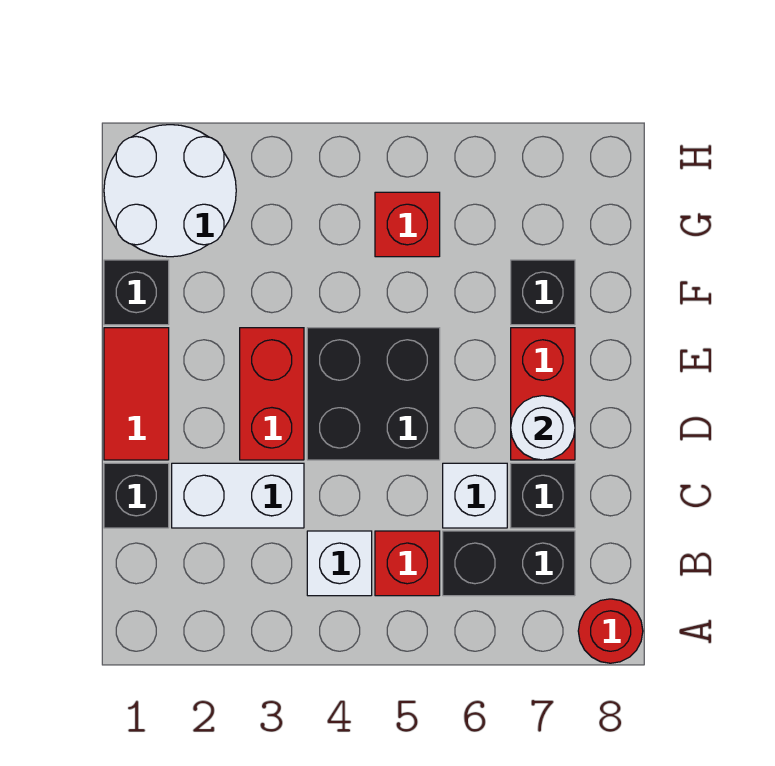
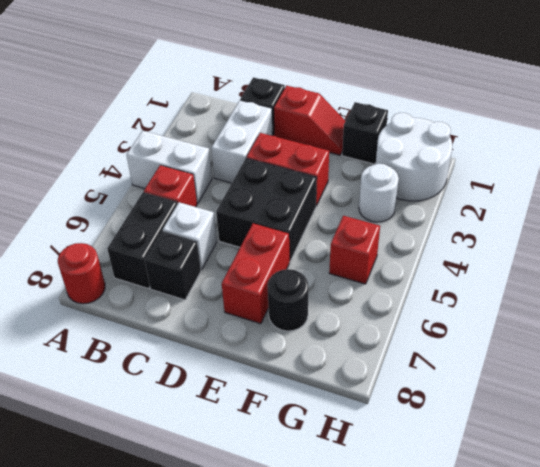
white 1x1 brick [307,531,372,596] -> white 1x2 brick [126,131,212,204]
red 1x2 tile [104,328,169,460] -> red 1x2 slope [274,86,345,155]
red 1x2 brick [511,328,575,460] -> red 1x2 brick turned to [222,223,289,324]
white 1x1 round brick [511,396,575,460] -> white 1x1 round brick moved to [359,164,399,222]
black 1x1 brick [511,260,575,325] -> black 1x1 round brick [268,269,308,331]

